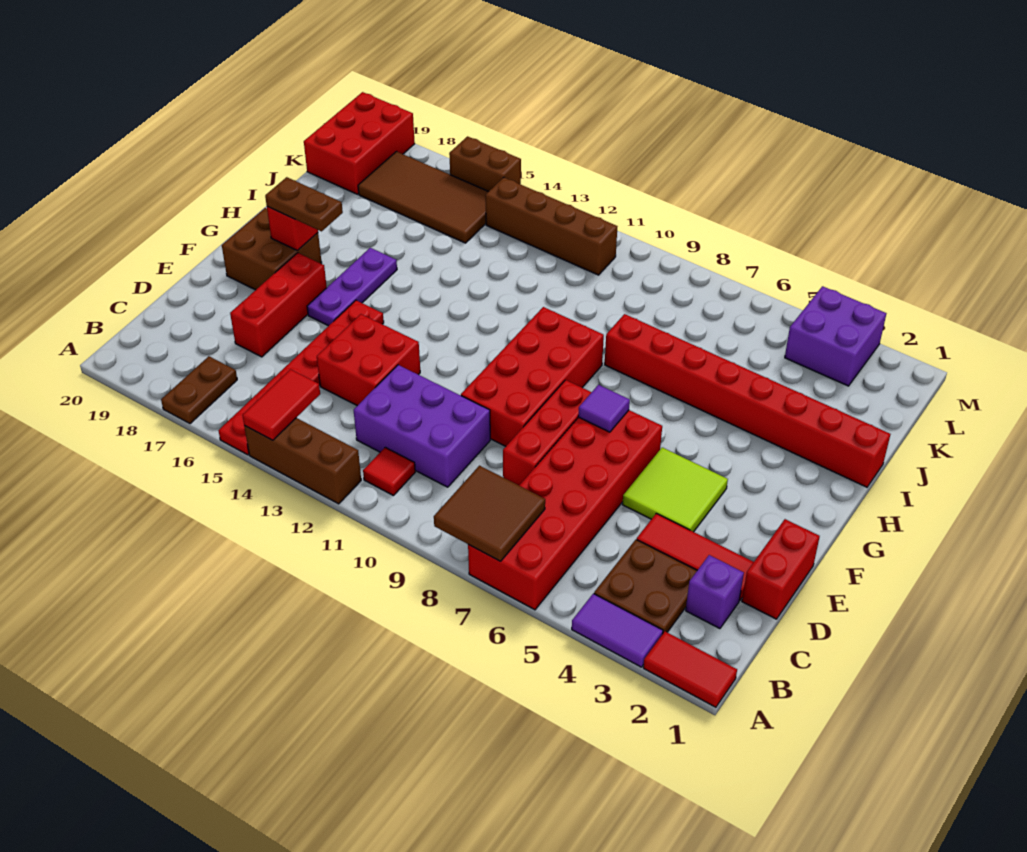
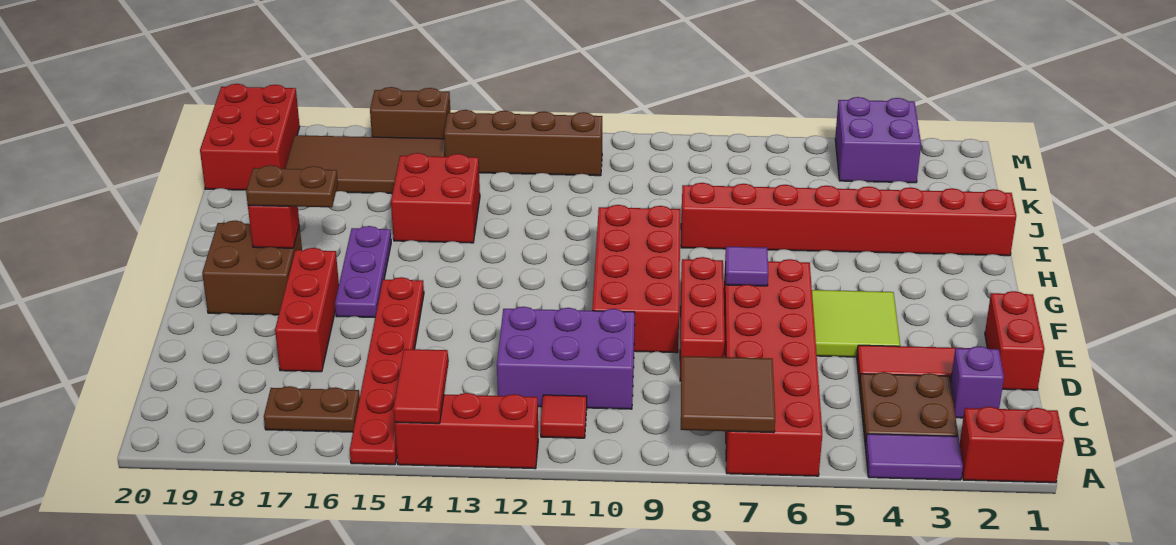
red 1x2 tile [643,632,737,707] -> red 1x2 brick [960,407,1064,483]
brown 1x3 brick [244,418,361,504] -> red 1x3 brick [395,393,538,469]
brown 1x2 plate [161,356,237,424] -> brown 1x2 plate turned to [264,386,360,432]
red 2x2 brick [317,314,420,406] -> red 2x2 brick moved to [391,153,480,243]

